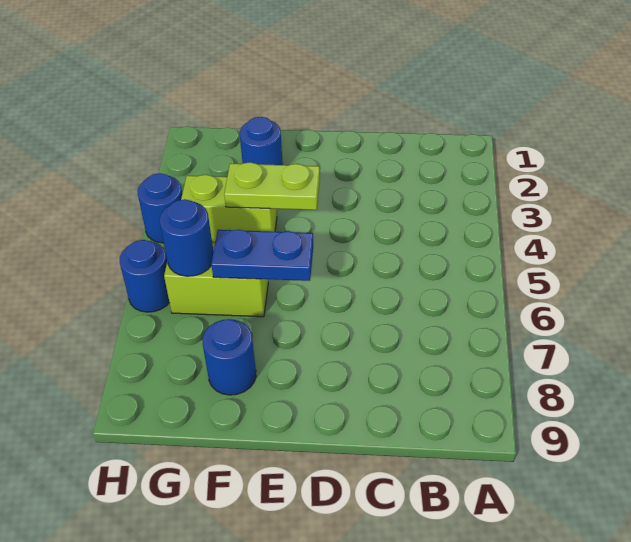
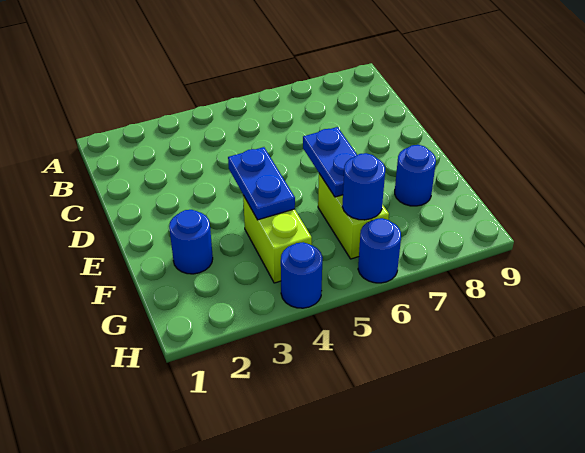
lime 1x2 plate [224,162,320,210] -> blue 1x2 plate [228,147,295,220]

